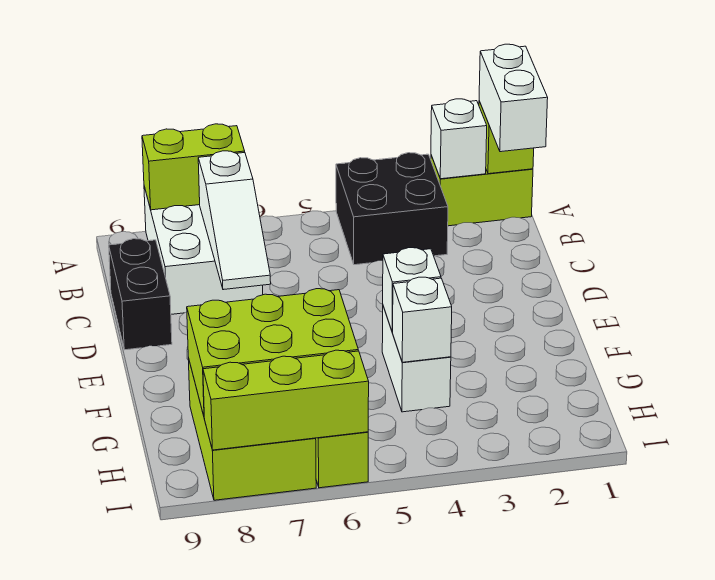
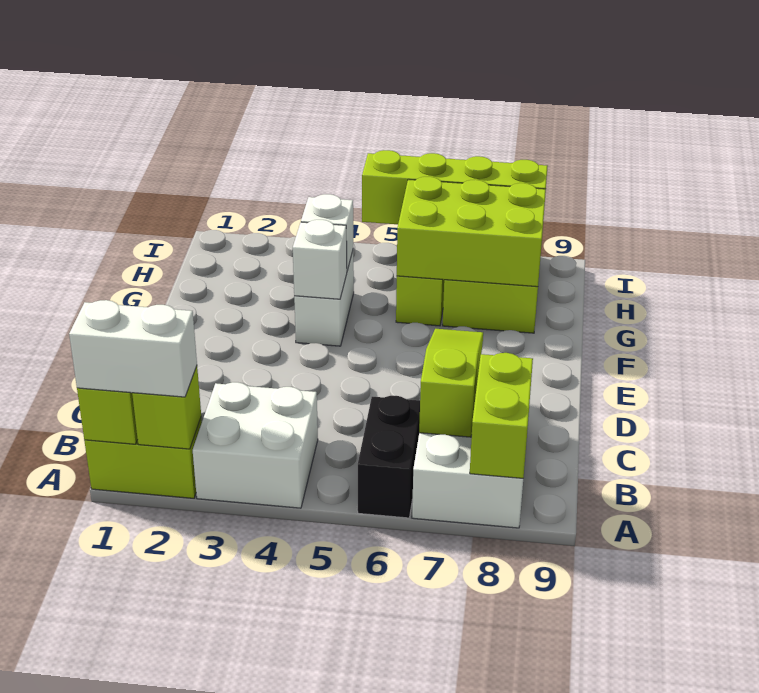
white 1x2 brick [479,44,548,152] -> white 1x2 brick turned to [69,300,197,397]
white 1x1 brick [431,99,487,179] -> lime 1x1 brick [132,366,201,449]
black 2x2 brick [336,153,448,265] -> white 2x2 brick [193,382,318,508]
lime 1x2 brick [142,124,245,210] -> lime 1x2 brick turned to [470,353,533,478]
white 1x3 slope [198,151,271,290] -> lime 1x3 slope [419,329,483,437]
black 1x2 brick [109,239,172,350] -> black 1x2 brick moved to [358,396,420,518]
lime 1x3 brick [203,350,369,450] -> lime 1x4 brick [362,150,548,224]

